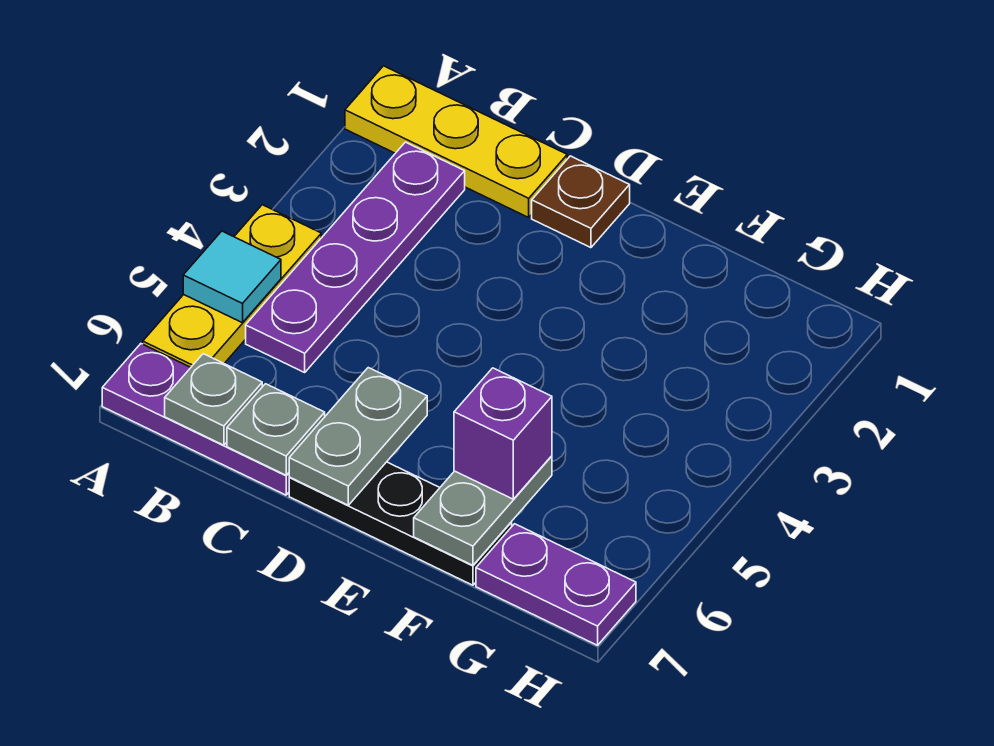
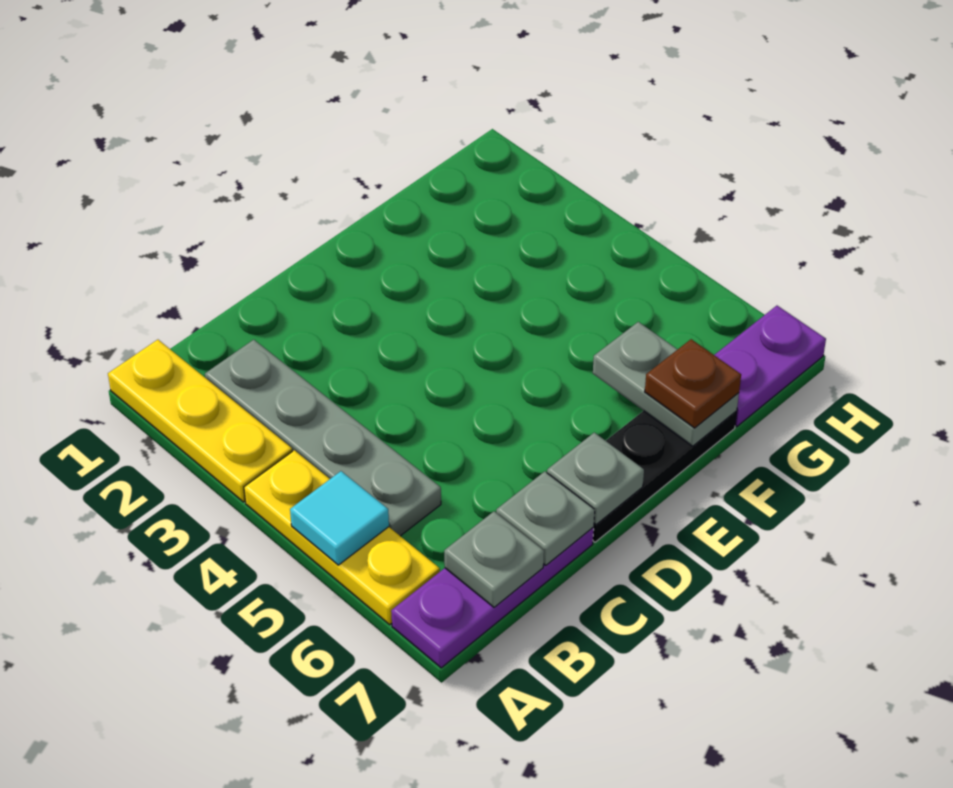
yellow 1x3 plate [345,66,567,217] -> yellow 1x3 plate turned to [108,340,292,502]
purple 1x4 plate [246,142,465,372] -> grey 1x4 plate [205,340,441,536]
brown 1x1 plate [532,156,630,248] -> brown 1x1 plate moved to [645,339,741,428]
grey 1x2 plate [289,368,427,505] -> grey 1x1 plate [547,433,644,525]
purple 1x1 brick [454,368,552,499] -> none

